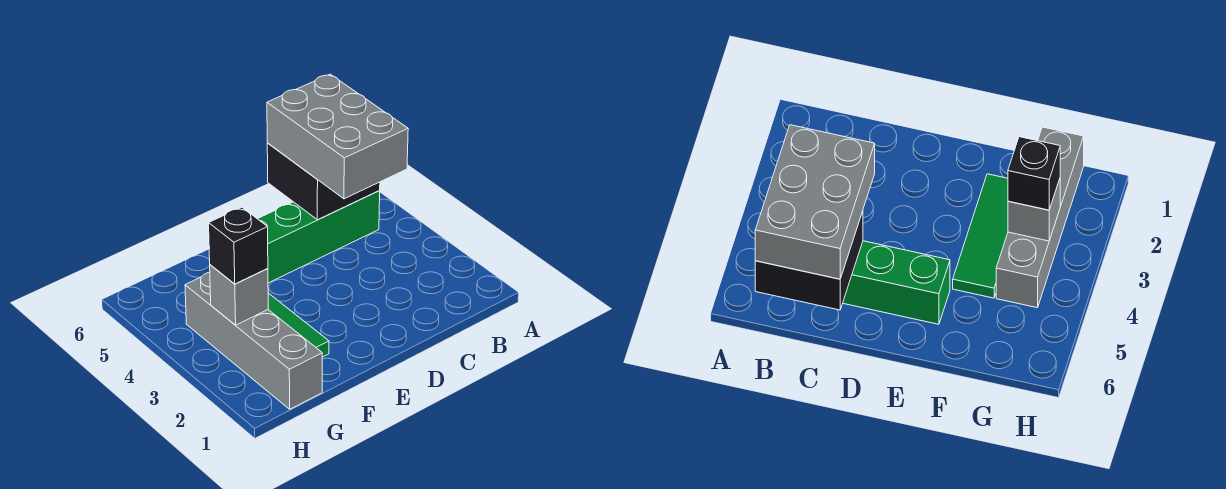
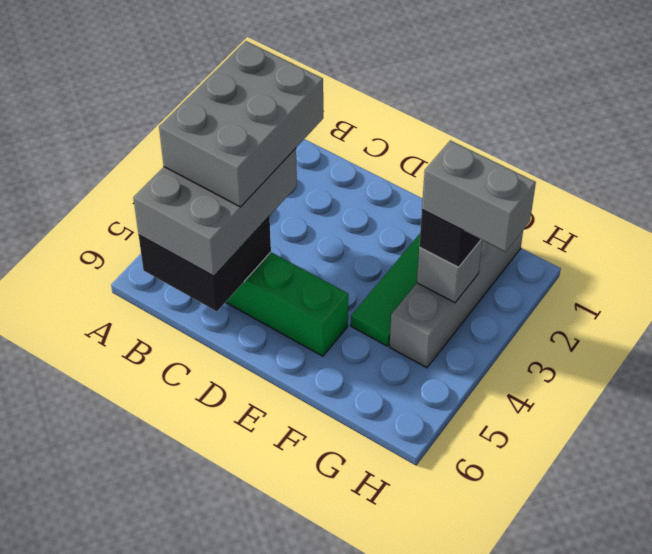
none -> grey 2x3 brick [159,41,323,207]
none -> grey 1x2 brick [422,140,536,252]

